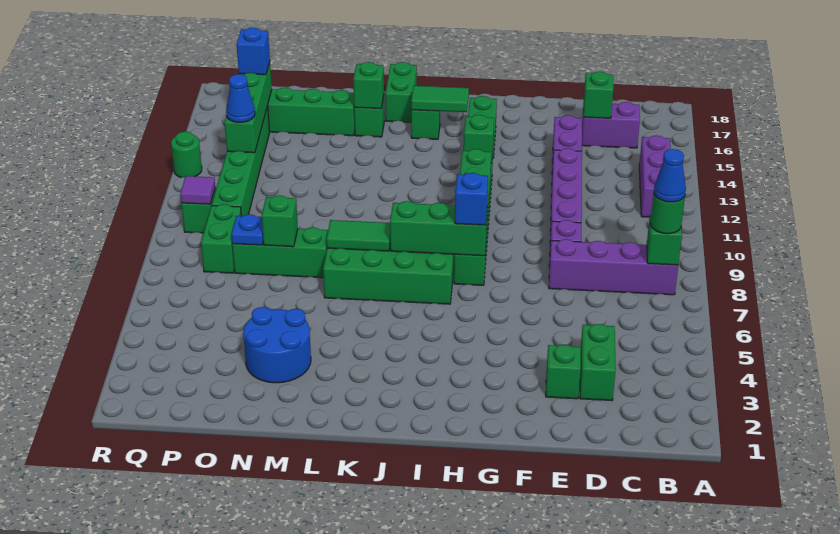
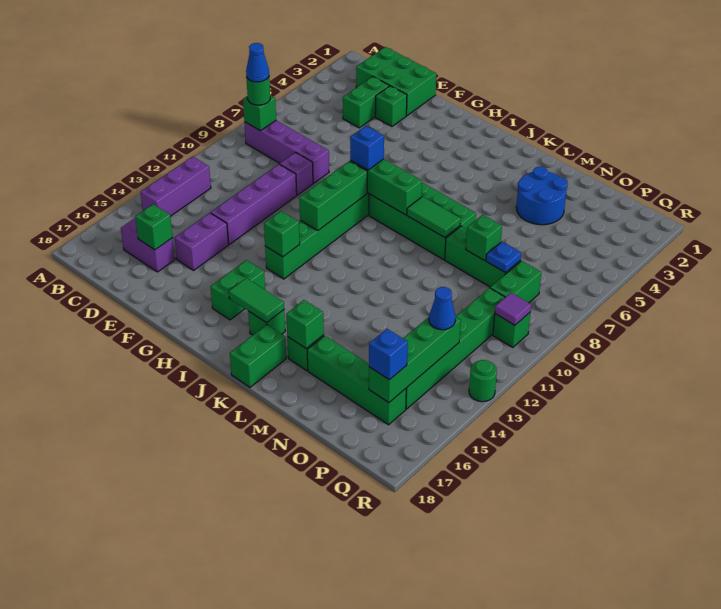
none -> green 2x3 brick [356,47,436,116]

